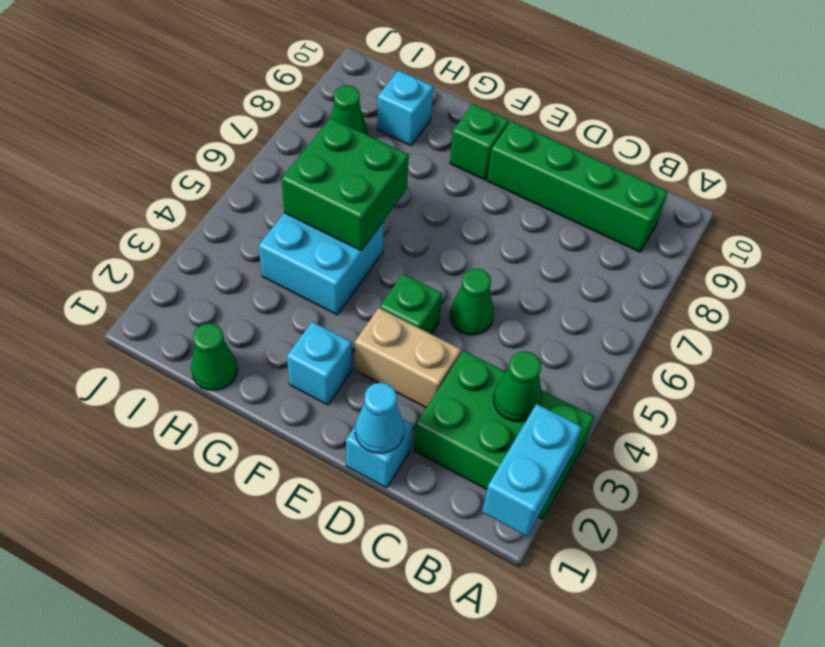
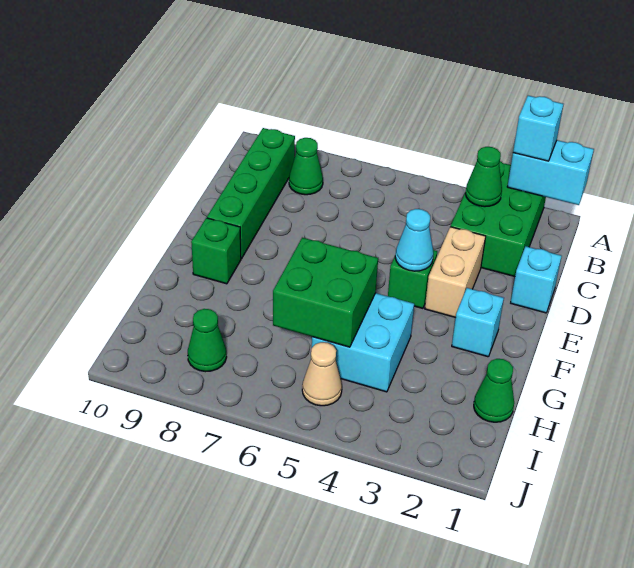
cyan 1x1 cone [355,383,404,453] -> cyan 1x1 cone moved to [395,209,434,271]
green 1x1 cone [450,269,494,335] -> green 1x1 cone moved to [289,138,323,195]
cyan 1x1 brick [377,70,433,145] -> cyan 1x1 brick moved to [513,96,563,161]
none -> tan 1x1 cone [302,342,342,406]

